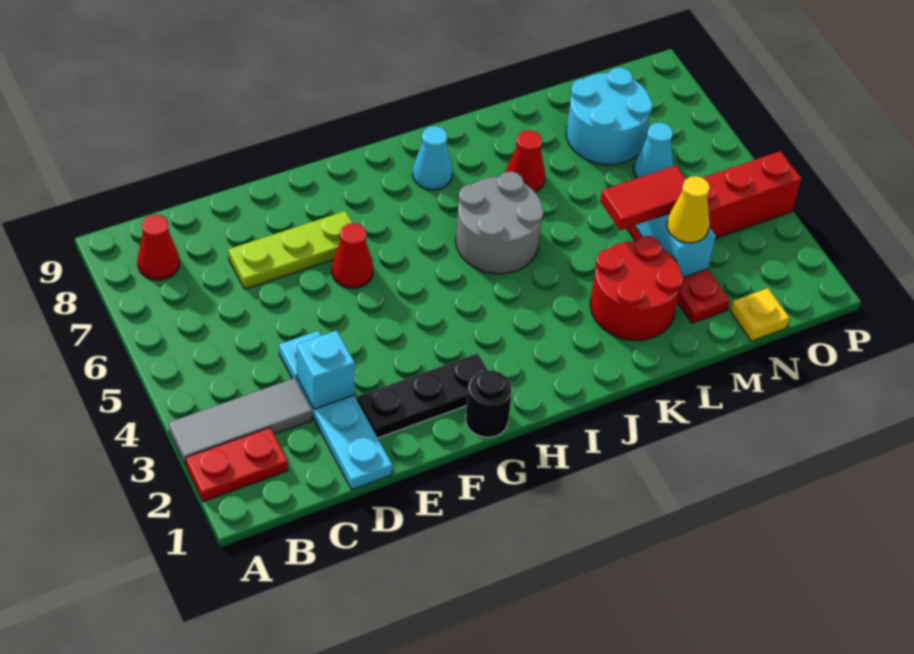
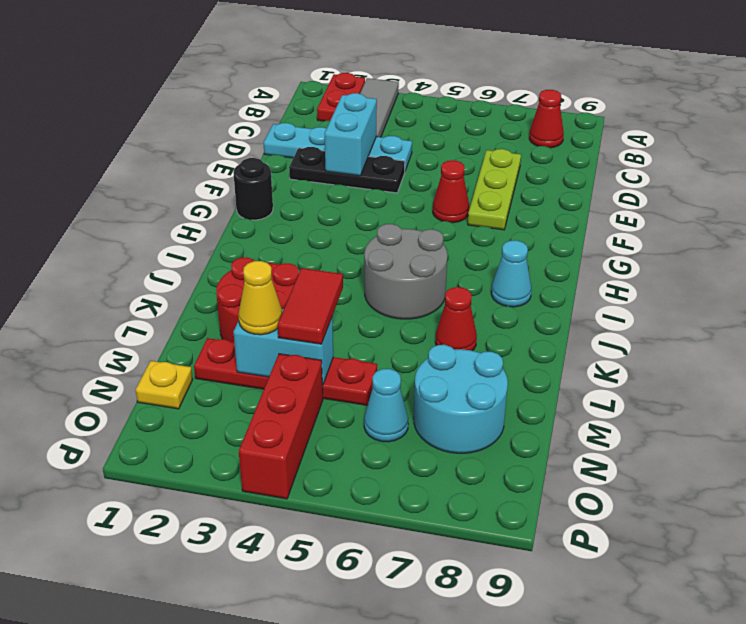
cyan 1x1 brick [296,331,355,409] -> cyan 1x2 brick [324,93,377,176]
black 1x3 plate [357,353,488,438] -> black 1x3 plate turned to [289,147,405,193]

